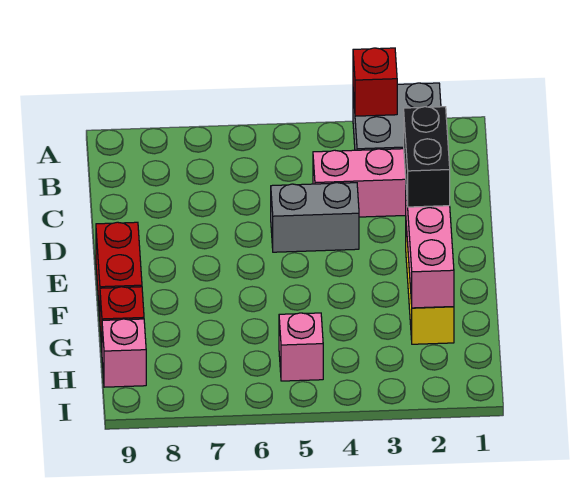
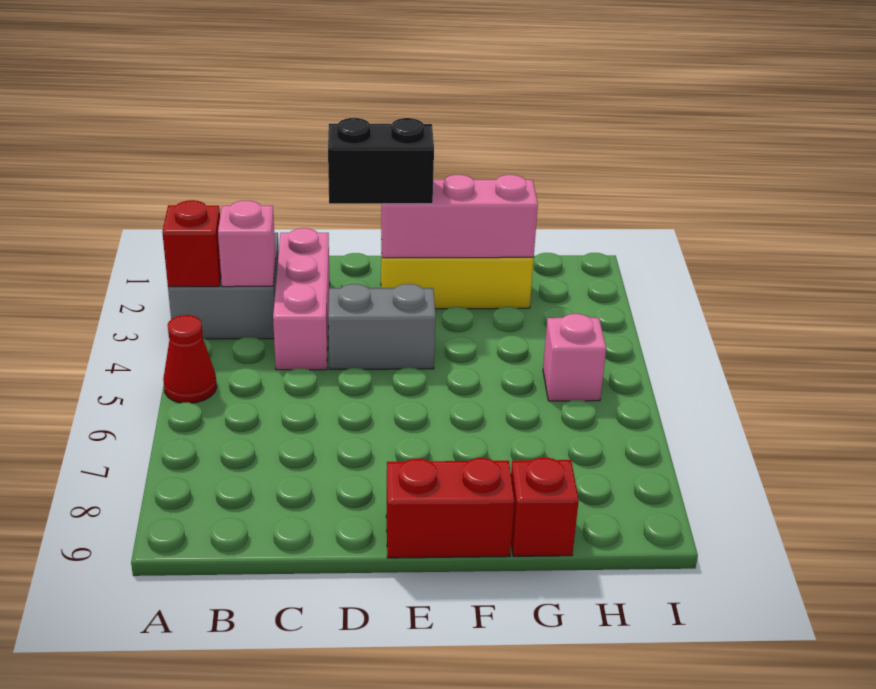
none -> red 1x1 cone [163,315,217,403]
grey 1x2 brick [271,183,359,252] -> grey 1x2 brick turned to [328,284,436,369]
pink 1x1 brick [102,319,146,387] -> pink 1x1 brick moved to [218,201,276,287]

